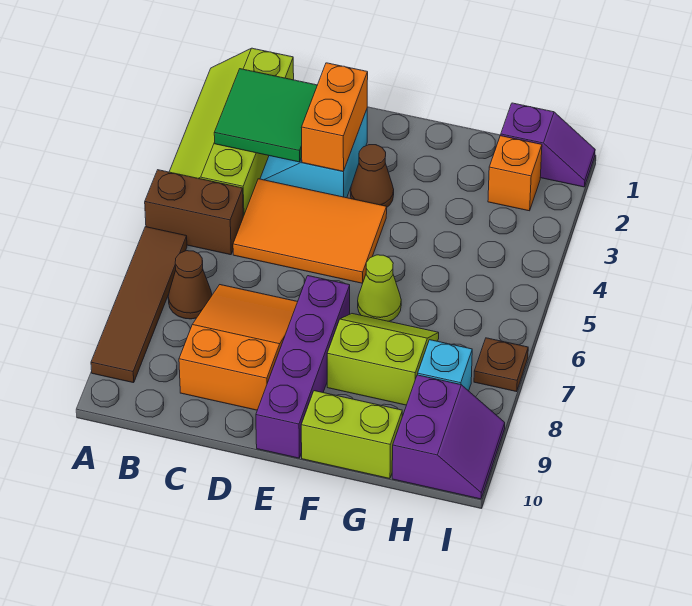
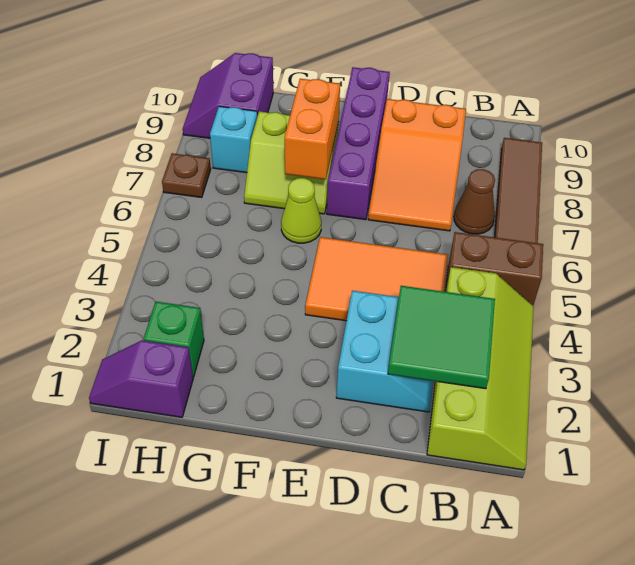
orange 1x2 brick [301,63,368,171] -> orange 1x2 brick moved to [285,79,340,179]
brown 1x1 cone [351,145,394,207] -> none
lime 1x2 brick [301,391,402,479] -> none
orange 1x1 brick [488,136,542,211] -> green 1x1 brick [144,302,204,377]

